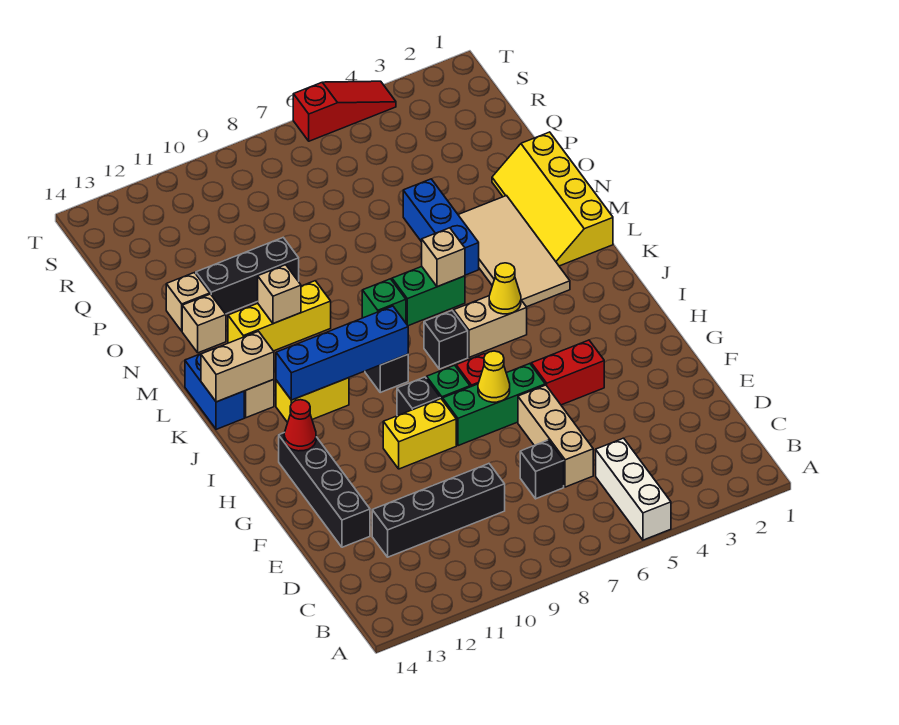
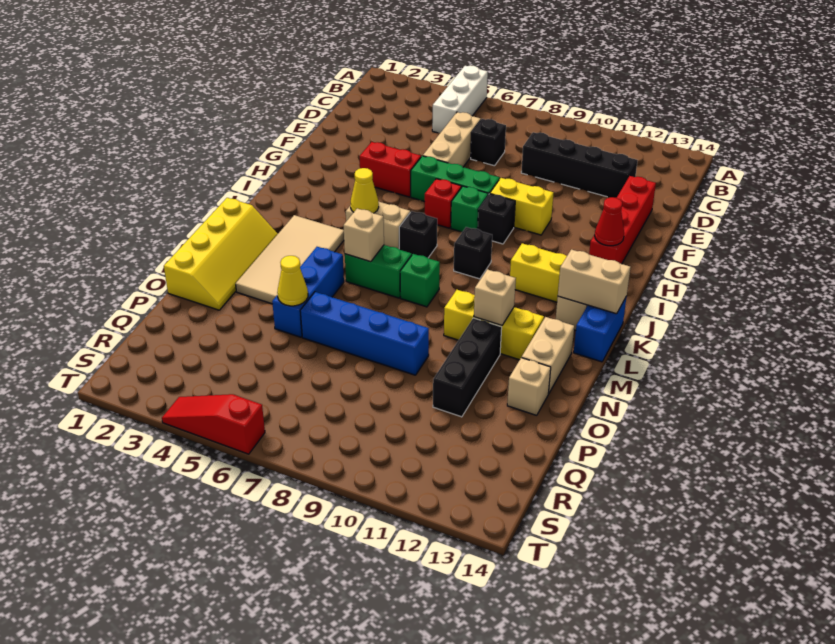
black 1x4 brick [279,433,370,547] -> red 1x4 brick [589,176,656,264]
yellow 1x1 cone [478,351,510,402] -> yellow 1x1 cone moved to [277,256,308,306]
blue 1x4 brick [276,306,408,400] -> blue 1x4 brick moved to [300,292,429,375]
tan 1x1 brick [182,294,226,353] -> tan 1x2 brick [522,317,574,394]
black 1x3 brick [196,237,299,314] -> black 1x3 brick turned to [433,318,502,417]

